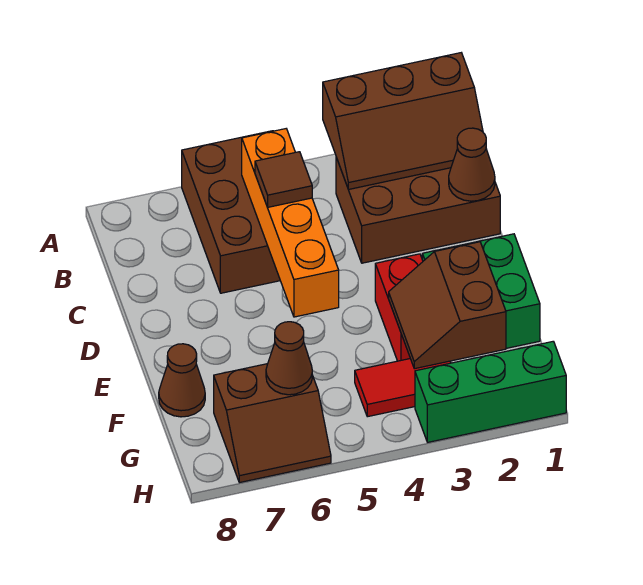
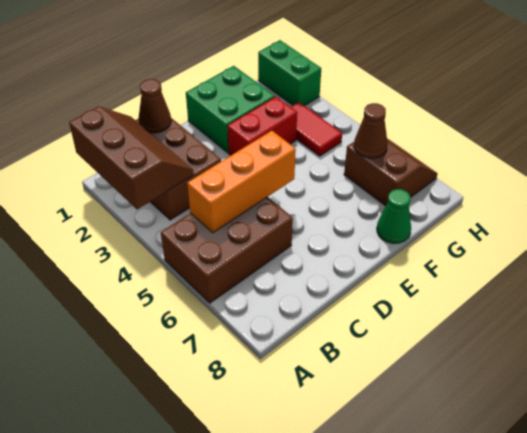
orange 1x4 brick [242,129,339,317] -> orange 1x3 brick [187,131,296,233]
brown 1x1 tile [255,152,312,207] -> none
brown 2x2 slope [389,242,506,369] -> none
brown 1x1 cone [159,344,205,417] -> green 1x1 cone [377,189,411,243]
green 1x3 brick [415,341,566,442] -> green 1x2 brick [258,40,321,106]

